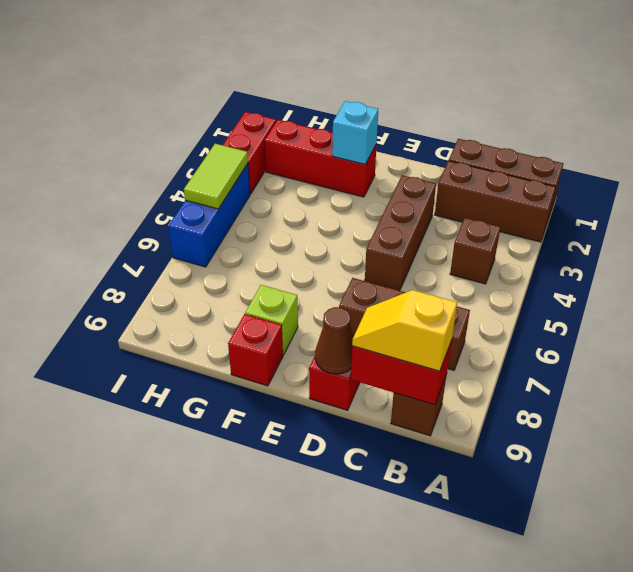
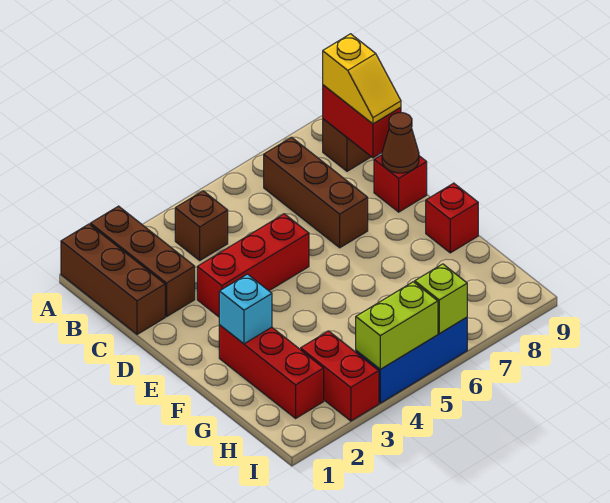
brown 1x3 brick [365,175,436,291] -> red 1x3 brick [197,214,309,317]
lime 1x1 brick [245,285,298,355] -> lime 1x1 brick moved to [415,264,467,334]
red 1x2 brick [223,112,276,194] -> red 1x2 brick turned to [301,331,379,421]
lime 1x2 tile [184,144,248,209] -> lime 1x2 brick [356,282,438,369]

